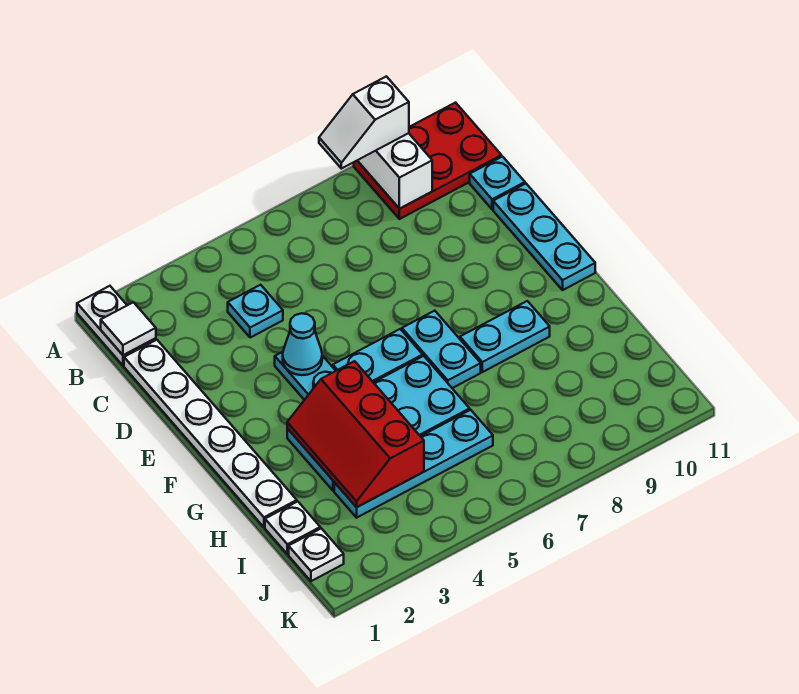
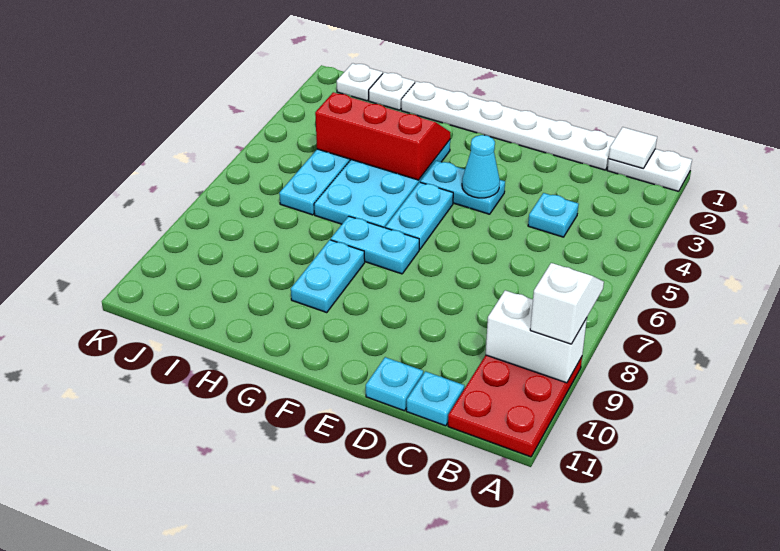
cyan 1x3 plate [493,184,595,290] -> cyan 1x1 plate [366,357,423,411]

